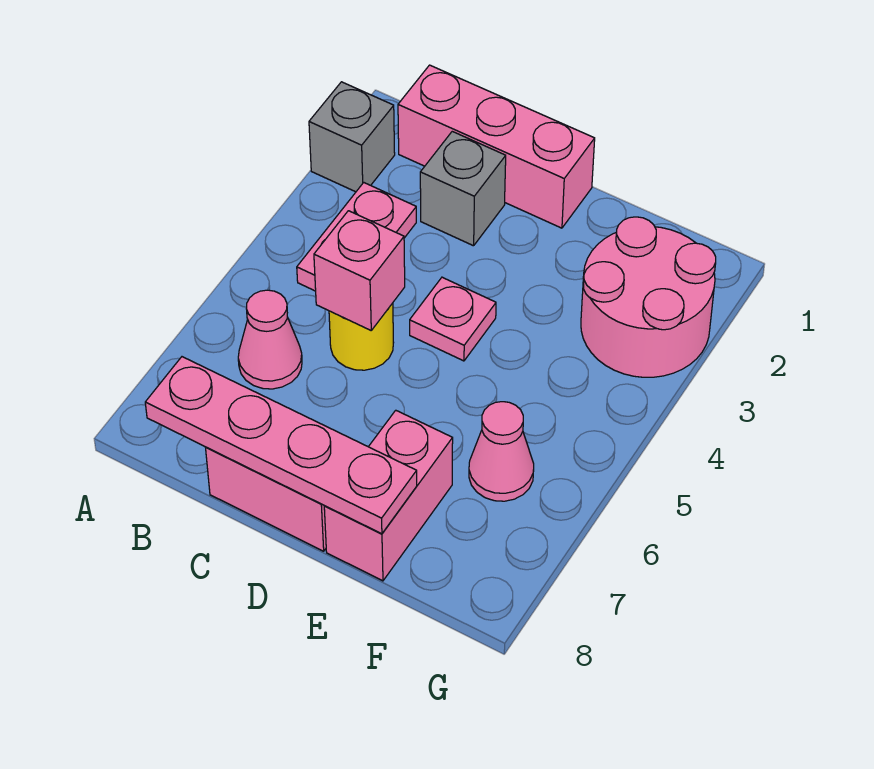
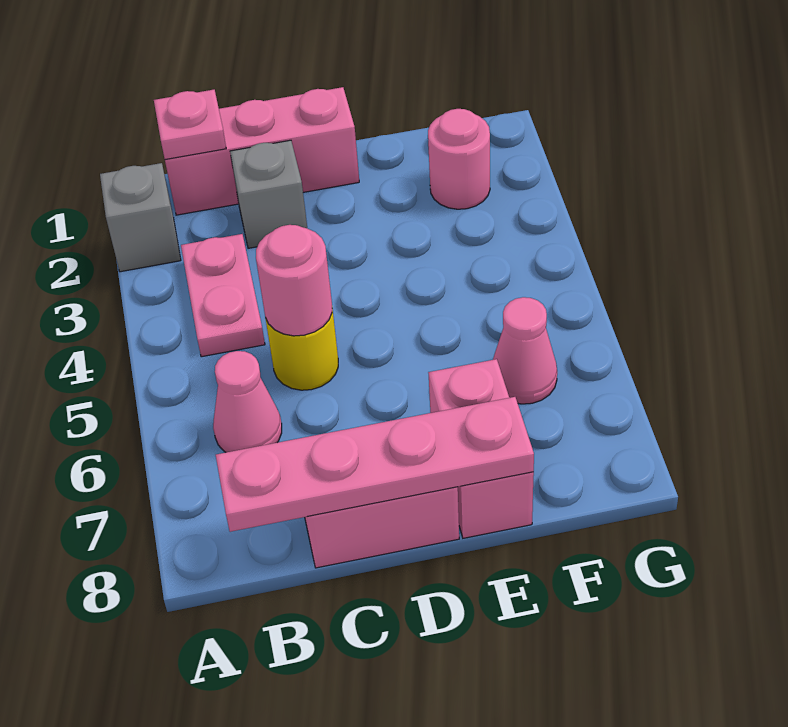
pink 1x1 brick [314,211,405,330] -> pink 1x1 round brick [256,225,332,336]
pink 1x1 plate [410,277,496,361] -> pink 1x1 plate moved to [154,90,226,160]
pink 2x2 round brick [581,217,716,377] -> pink 1x1 round brick [428,109,490,209]

